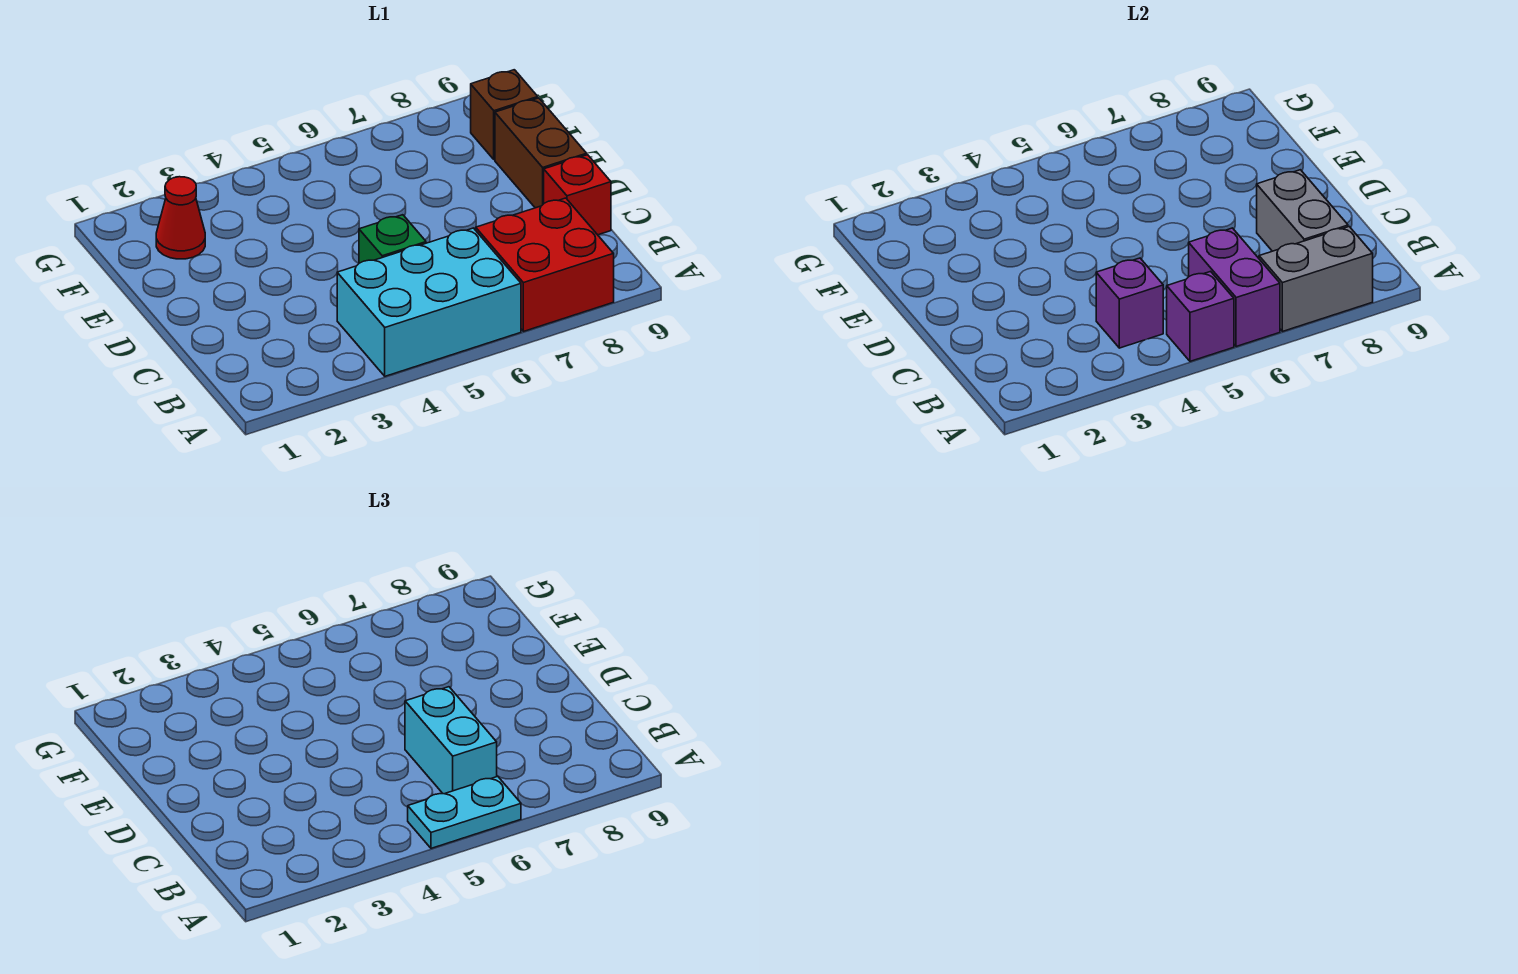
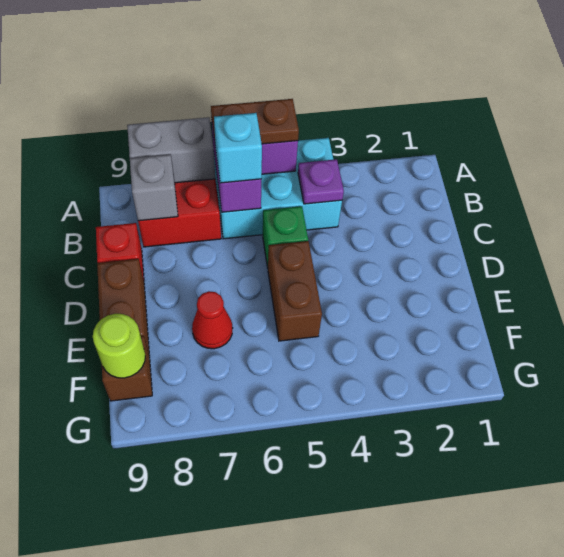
cyan 1x2 plate [408,776,521,848] -> brown 1x2 plate [211,99,299,147]
purple 1x1 brick [1096,258,1163,348] -> purple 1x1 plate [298,159,344,204]
cyan 1x2 brick [405,687,497,794] -> cyan 1x1 brick [214,113,262,183]
grey 1x2 brick [1257,170,1348,251] -> grey 1x1 brick [130,154,178,221]
none -> brown 1x2 brick [268,241,322,341]
red 1x1 cone [156,177,205,259] -> red 1x1 cone moved to [192,291,232,349]
none -> lime 1x1 round brick [93,314,145,378]

